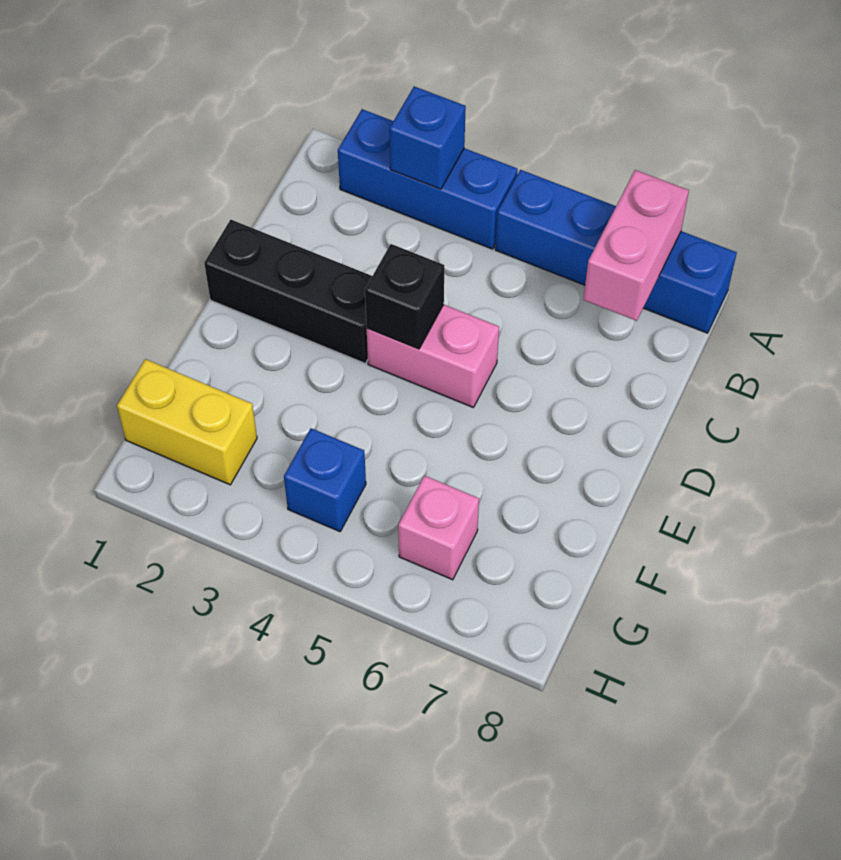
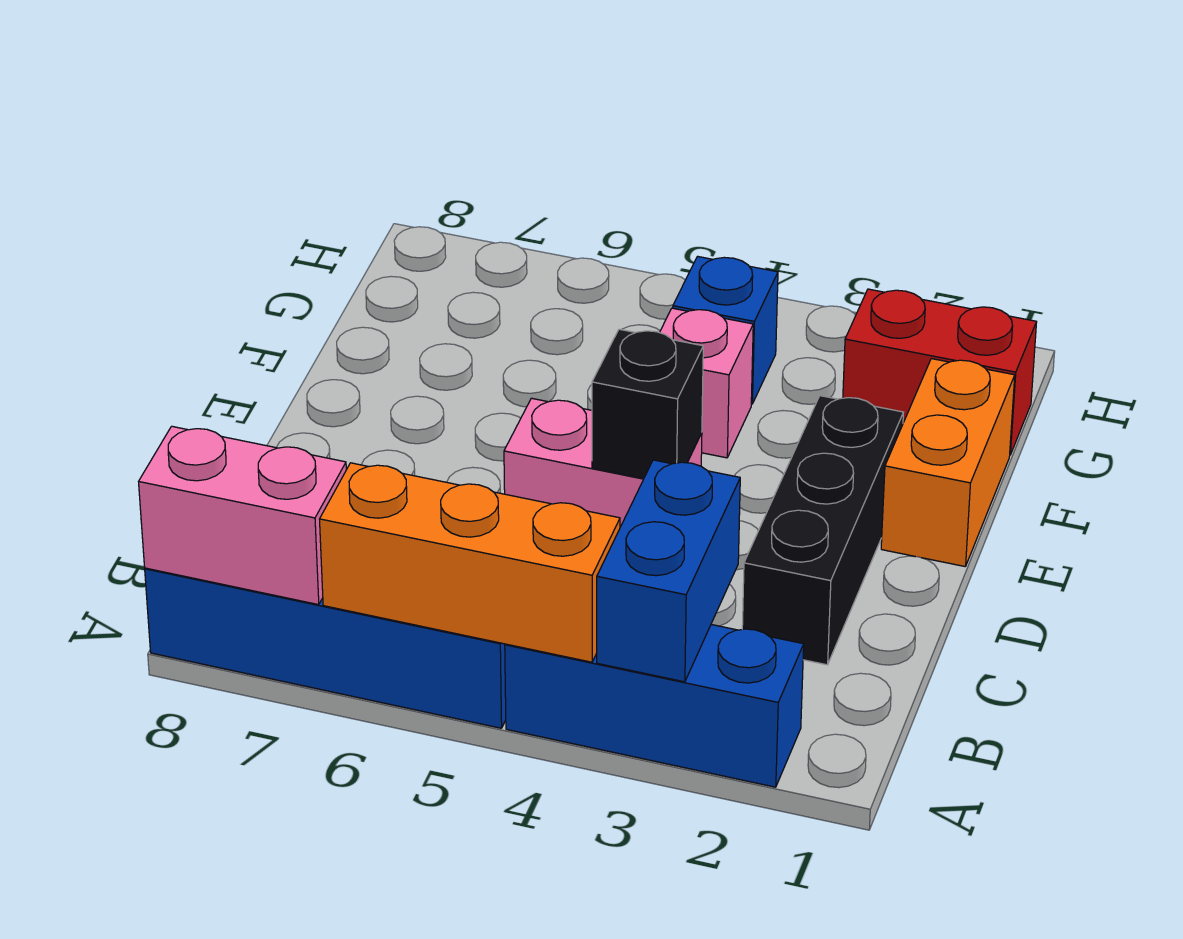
blue 1x1 brick [389,86,466,189] -> blue 1x2 brick [597,460,740,682]
none -> orange 1x3 brick [320,463,620,662]
pink 1x2 brick [583,170,689,321] -> pink 1x2 brick turned to [139,426,346,605]
black 1x3 brick [204,220,372,363] -> black 1x3 brick turned to [742,396,903,665]
none -> orange 1x2 brick [881,359,1015,566]
yellow 1x2 brick [117,359,257,485] -> red 1x2 brick [843,289,1037,455]
pink 1x1 brick [398,476,479,580] -> pink 1x1 brick moved to [660,308,753,458]

